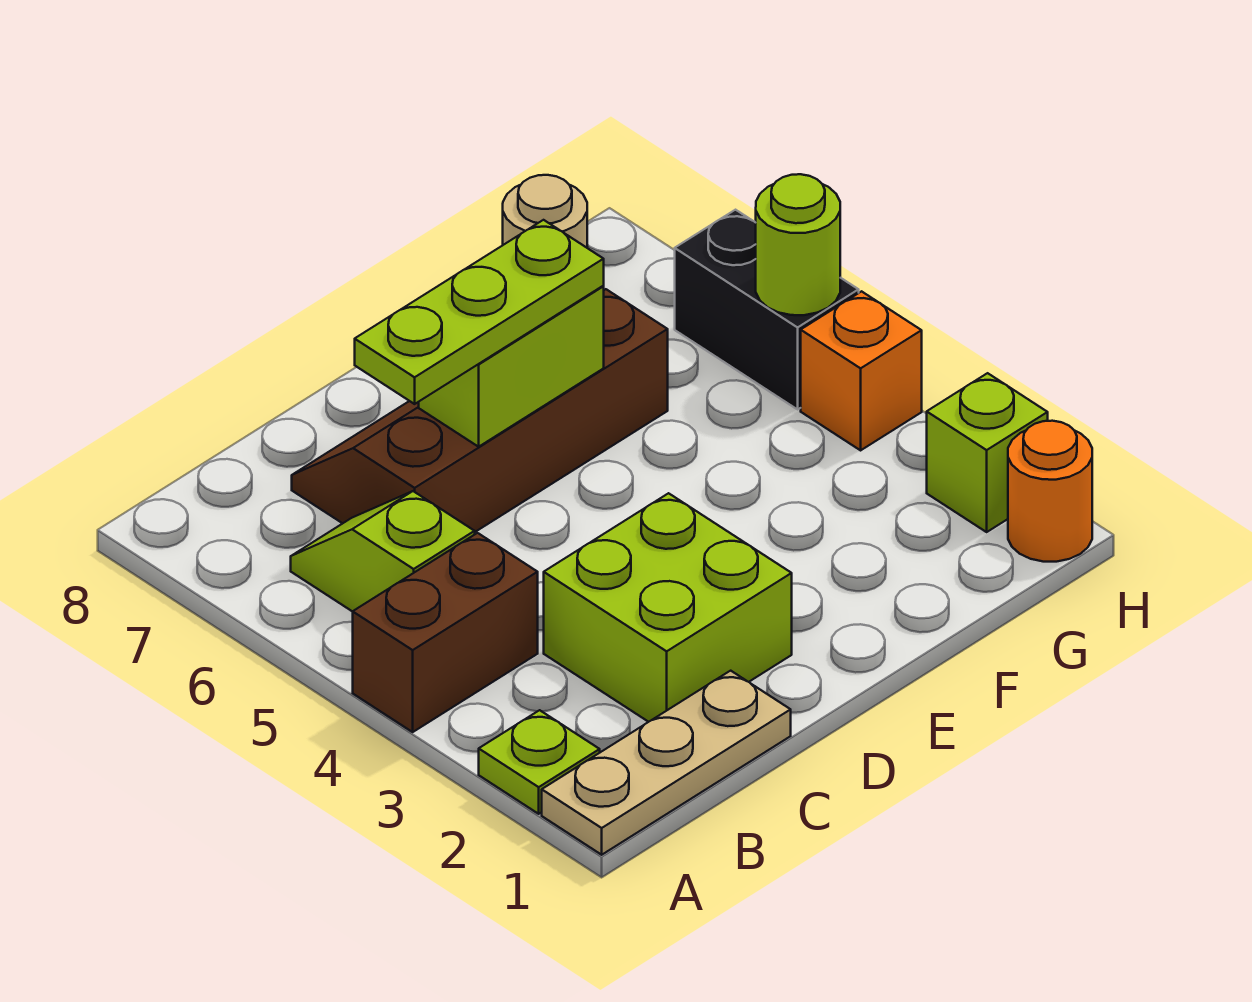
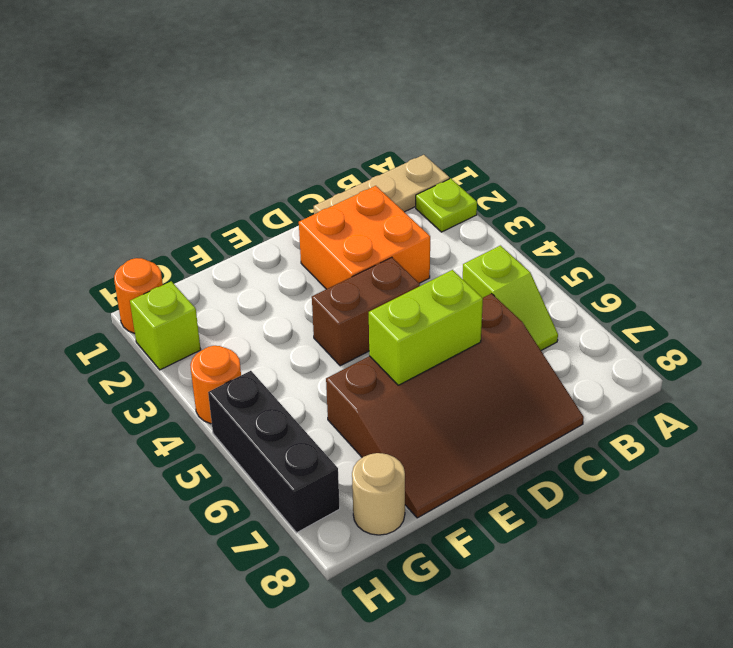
brown 1x2 brick [353,533,538,732] -> brown 1x2 brick moved to [312,257,420,366]
lime 2x2 brick [544,493,792,722] -> orange 2x2 brick [299,186,430,289]
brown 2x4 slope [292,289,668,532] -> brown 3x4 slope [326,294,584,518]
lime 1x3 plate [355,220,604,404] -> none
orange 1x1 brick [801,291,922,450] -> orange 1x1 round brick [190,346,241,424]
black 1x2 brick [675,210,859,409] -> black 1x3 brick [208,371,340,533]
lime 1x1 round brick [756,174,840,315] -> none

